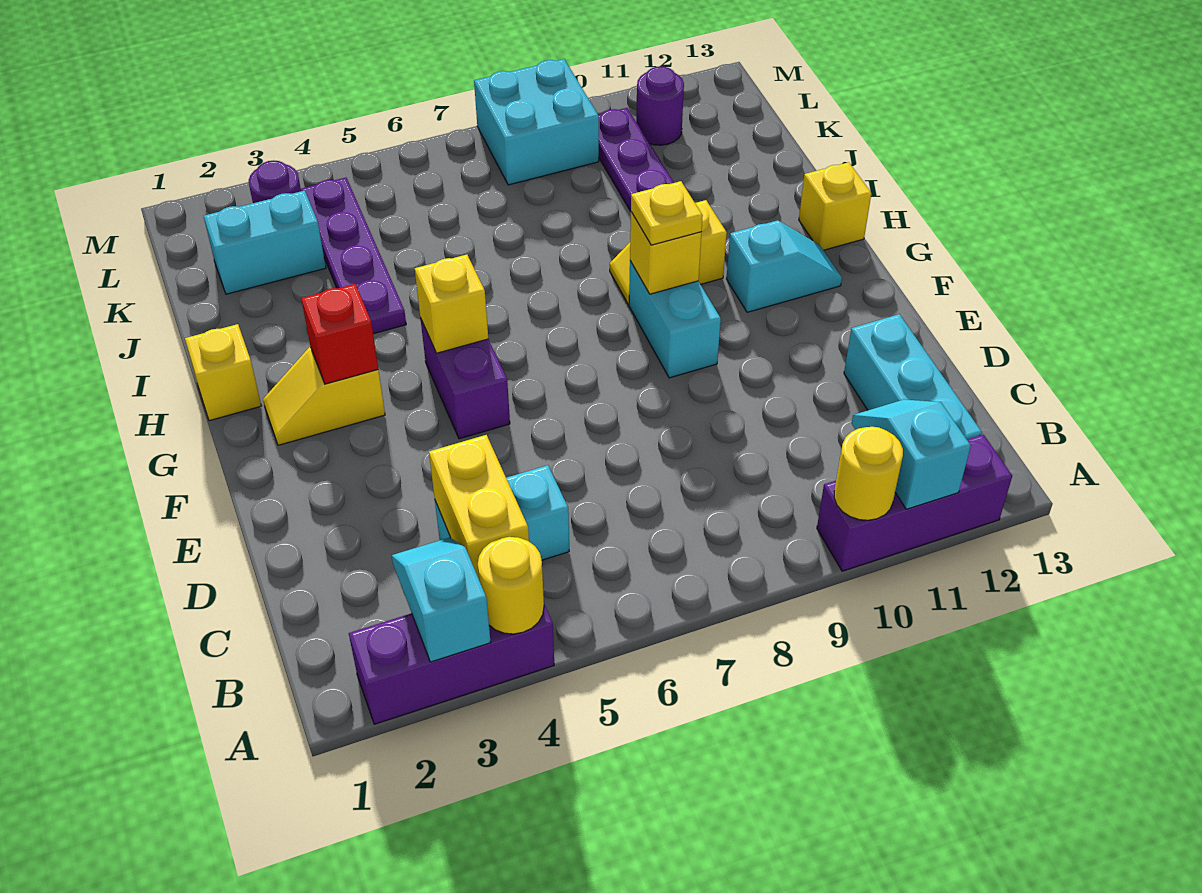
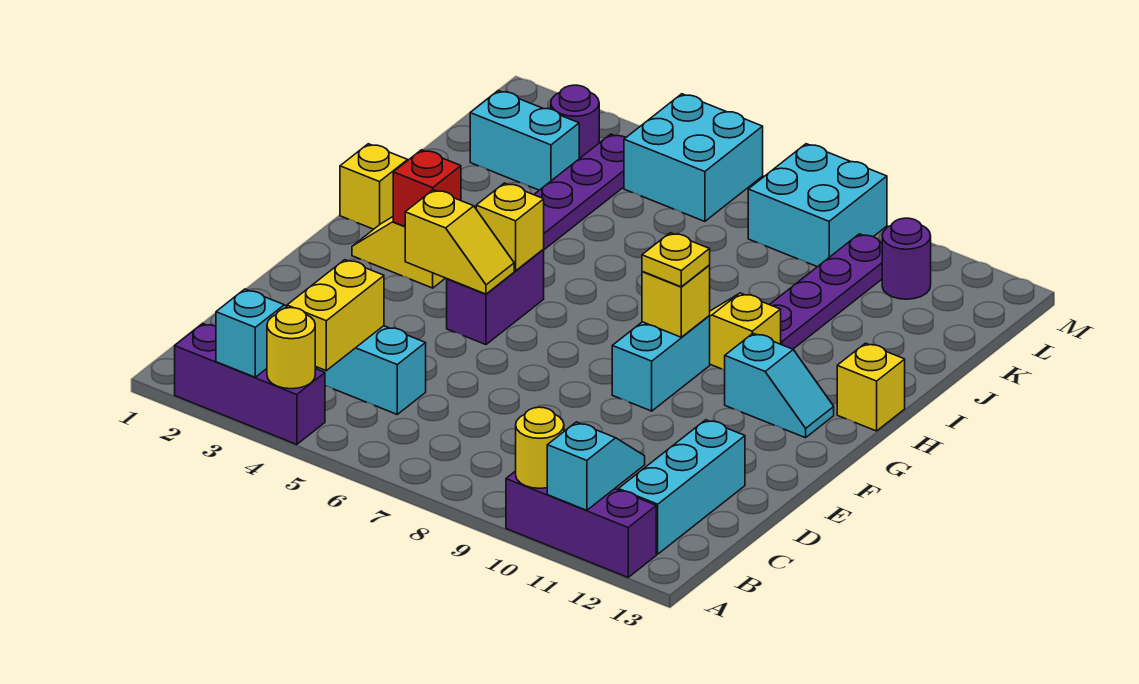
none -> yellow 1x2 slope [405,190,514,294]
none -> cyan 2x2 brick [624,94,763,221]

